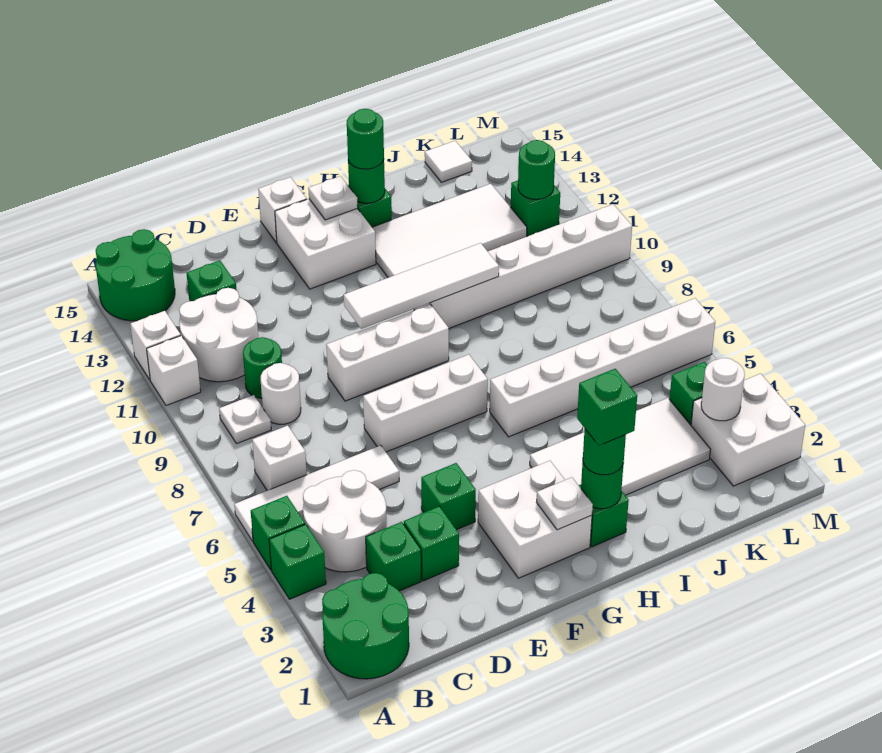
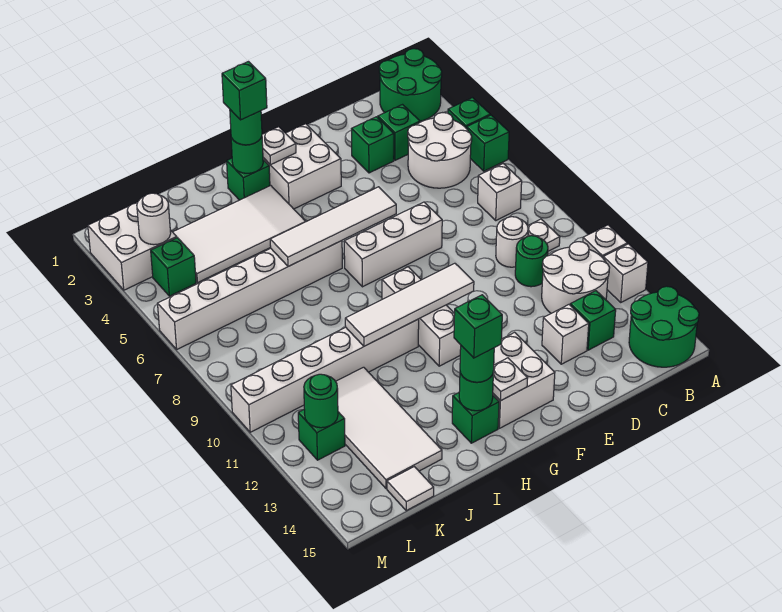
white 1x4 tile [234,445,399,541] -> white 1x4 tile moved to [270,187,396,266]
green 1x1 brick [421,463,476,530] -> green 1x1 brick moved to [454,295,502,358]
white 1x3 brick [326,304,449,401] -> white 1x3 brick turned to [382,267,461,366]
white 1x1 brick [258,177,307,243] -> white 1x1 brick moved to [542,305,589,364]
white 2x4 tile [372,184,527,278] -> white 2x4 tile turned to [336,367,442,489]

